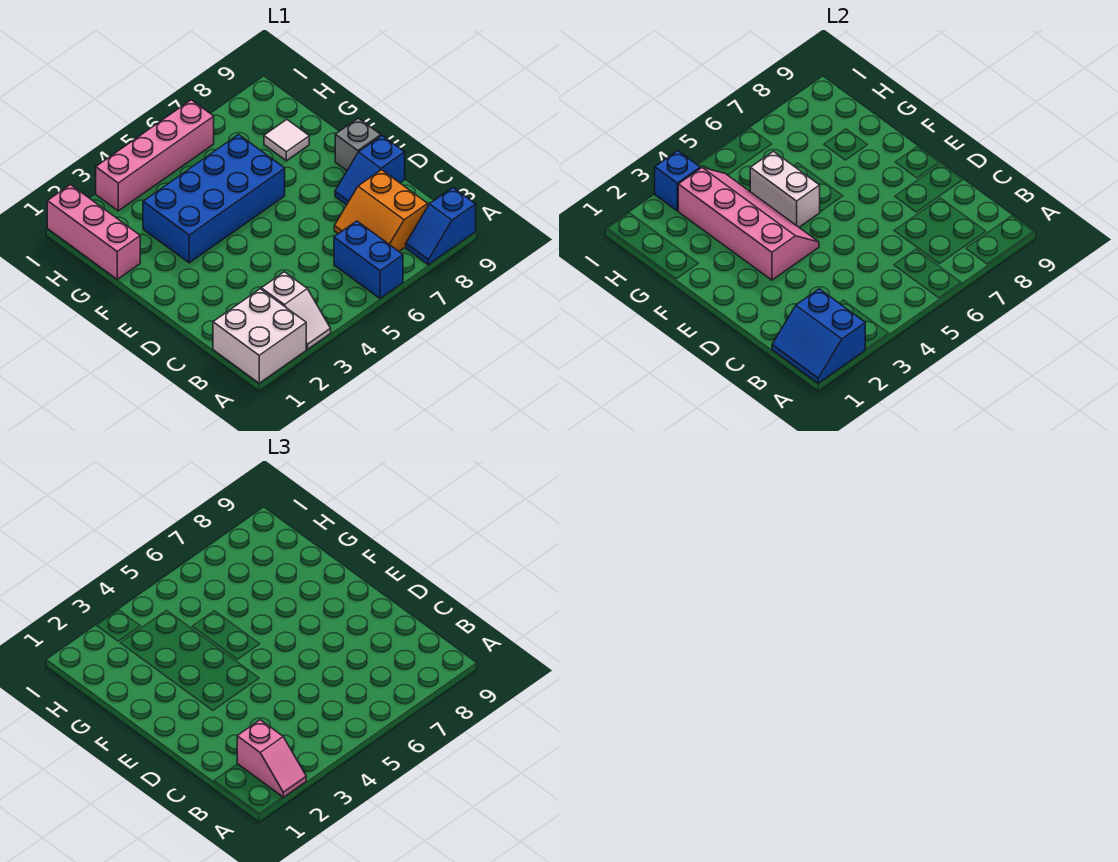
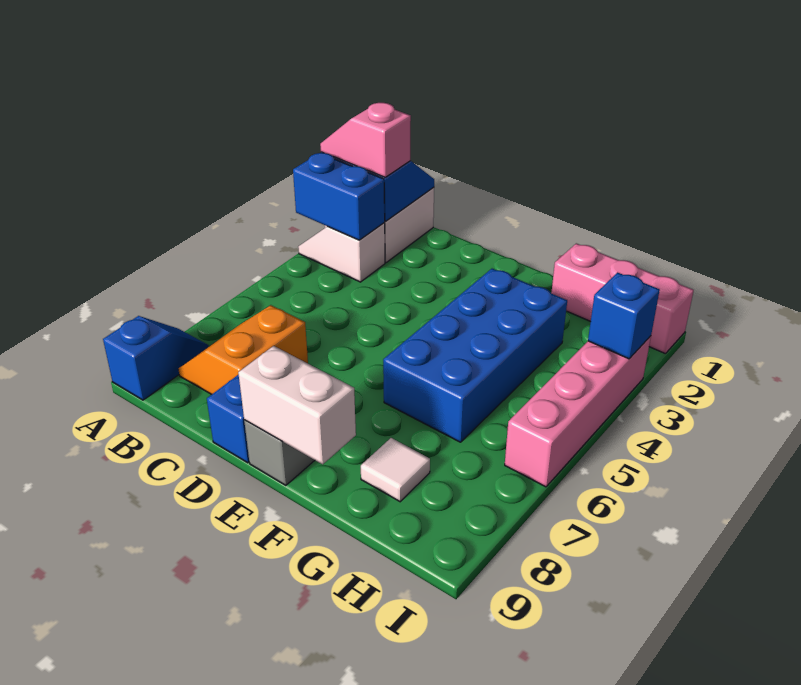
blue 1x2 brick [334,221,403,298] -> blue 1x2 brick moved to [293,153,385,240]
orange 2x2 slope [334,170,428,251] -> orange 2x2 slope turned to [178,305,308,394]
pink 2x4 slope [678,168,819,280] -> none
white 1x2 brick [750,151,820,227] -> white 1x2 brick moved to [238,346,356,464]

